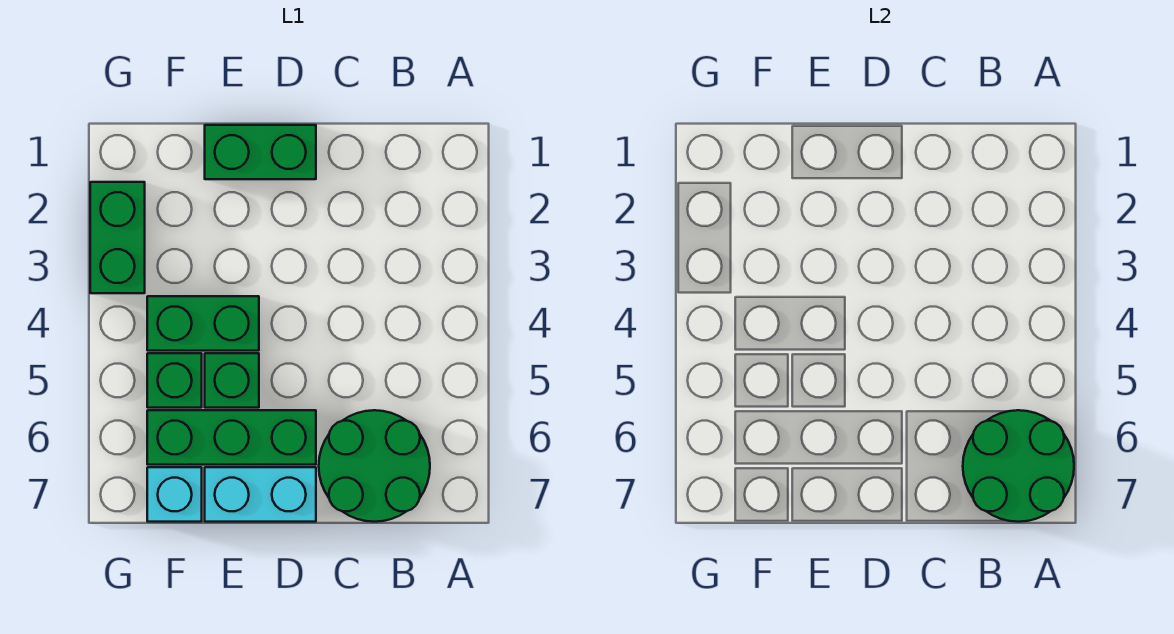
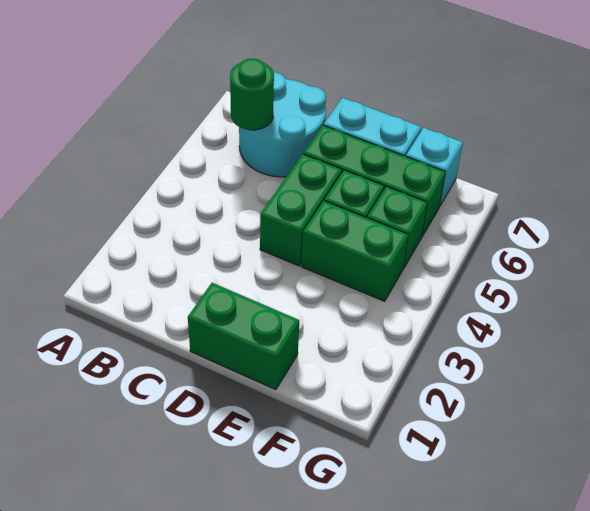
green 2x2 round brick [963,410,1074,522] -> green 1x1 round brick [230,59,274,130]
green 2x2 round brick [319,410,430,522] -> cyan 2x2 round brick [239,72,326,177]
green 1x2 brick [90,182,145,293] -> green 1x2 brick moved to [260,154,342,266]

